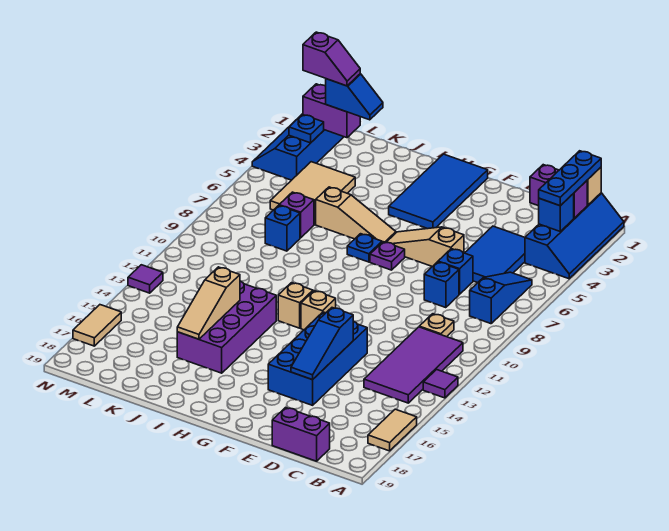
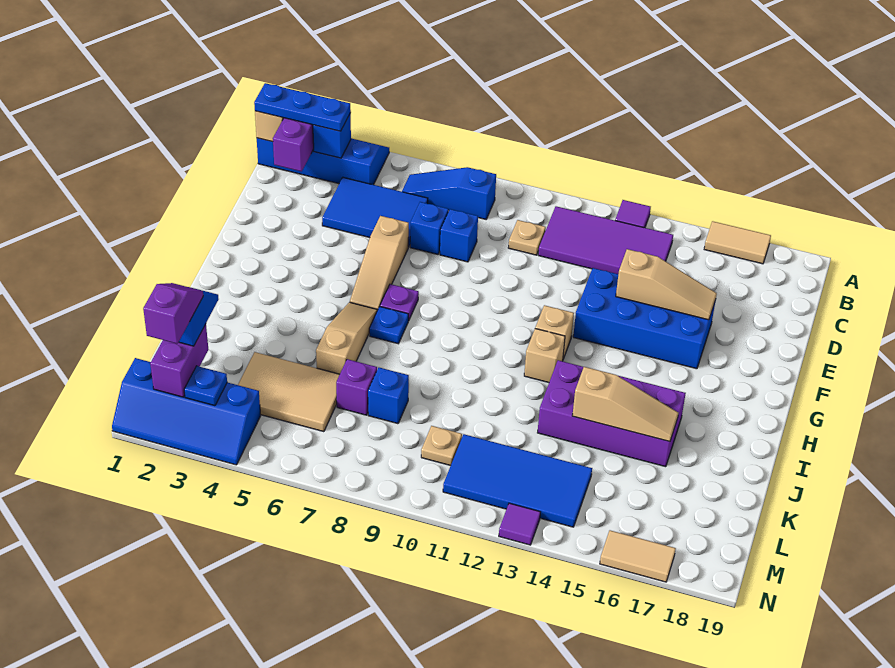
purple 1x2 brick [272,408,330,461] -> none
blue 1x3 slope [291,308,353,380] -> tan 1x3 slope [616,249,717,320]
blue 2x4 tile [389,154,488,229] -> blue 2x4 tile moved to [443,434,592,527]
none -> tan 1x1 plate [421,426,462,466]

